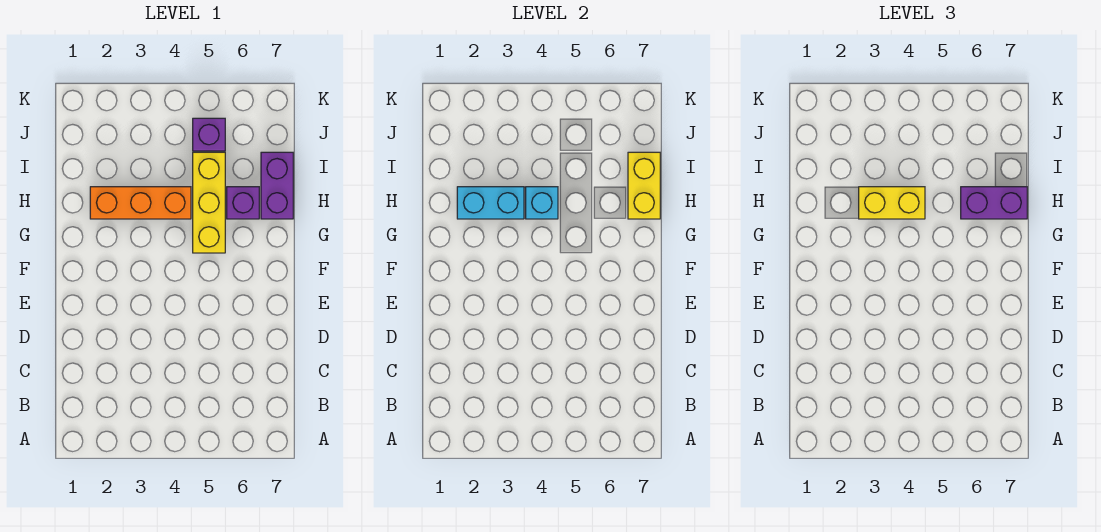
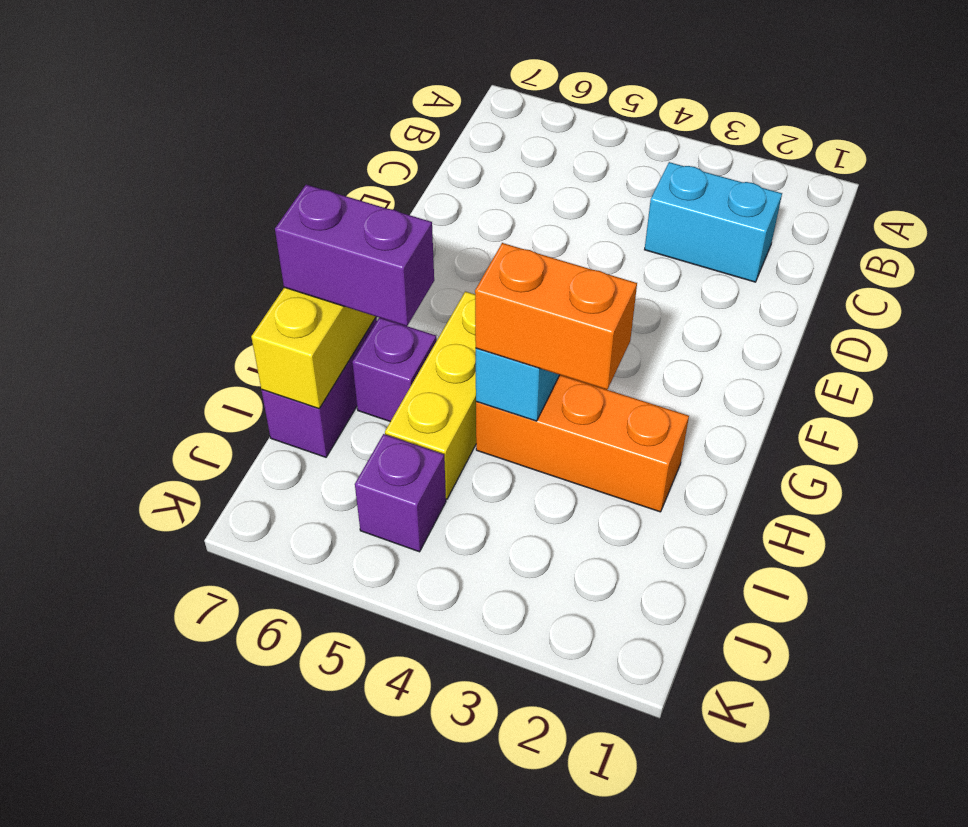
cyan 1x2 brick [457,187,524,219] -> cyan 1x2 brick moved to [645,162,782,282]
yellow 1x2 brick [859,187,925,219] -> orange 1x2 brick [475,243,637,390]

